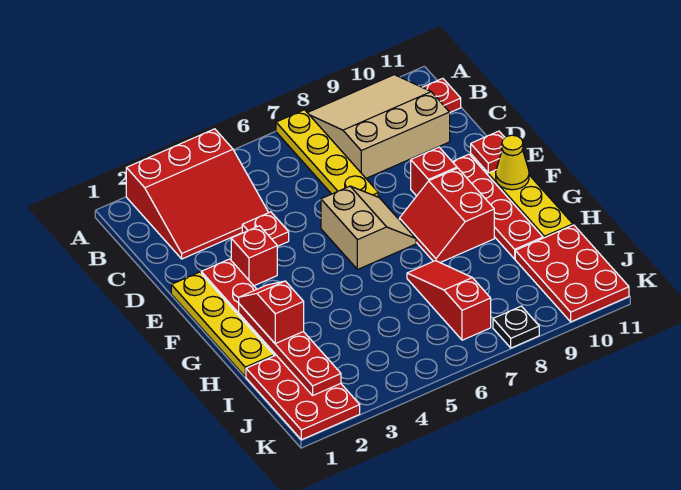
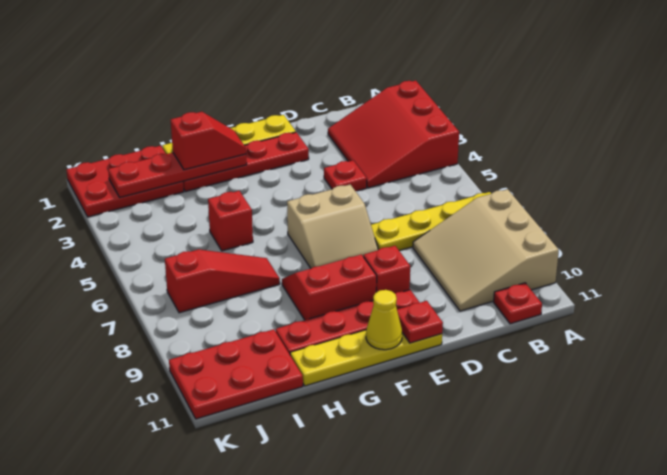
tan 3x3 slope [308,75,450,178] -> tan 3x3 slope turned to [413,189,559,311]
red 1x1 brick [231,226,277,286] -> red 1x1 brick moved to [208,191,253,251]
black 1x1 plate [493,306,539,348] -> none

